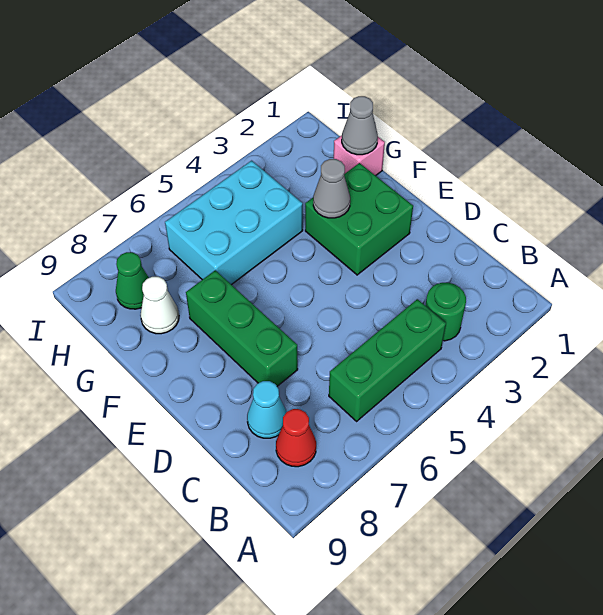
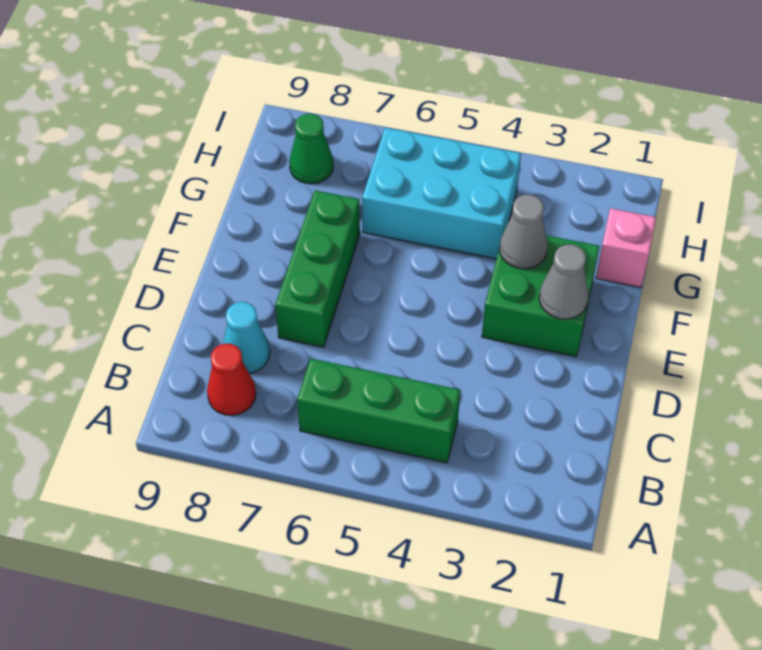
green 1x1 round brick [425,283,466,341] -> none
grey 1x1 cone [342,96,378,155] -> grey 1x1 cone moved to [539,244,588,319]
white 1x1 cone [140,277,179,334] -> none

